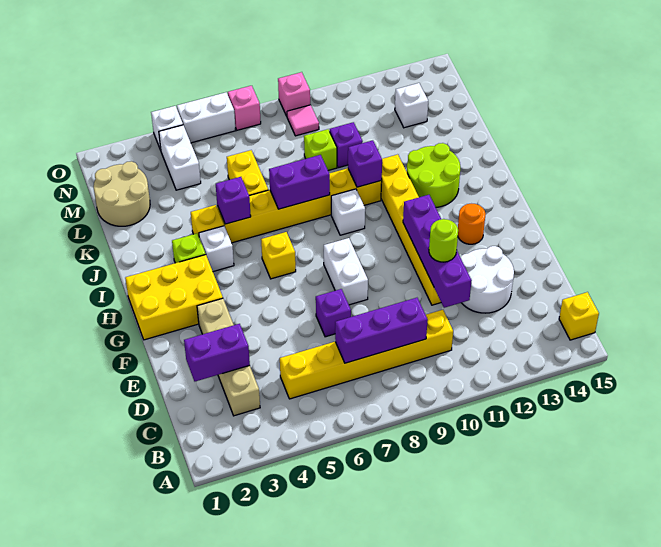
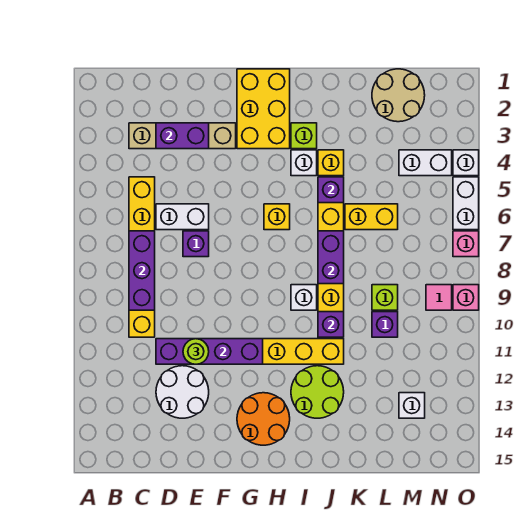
yellow 1x1 brick [559,292,599,340] -> none
purple 1x2 brick [184,324,250,381] -> purple 1x2 brick turned to [156,123,209,149]
white 1x2 brick [323,238,368,305] -> white 1x2 brick moved to [156,204,209,230]
orange 1x1 round brick [458,204,486,244] -> orange 2x2 round brick [237,393,290,445]

